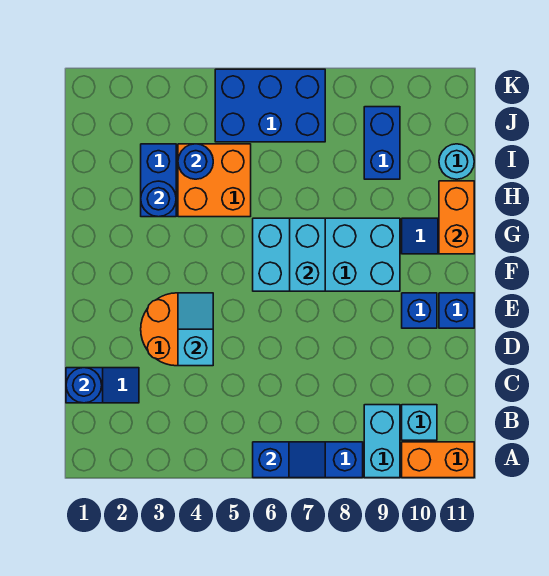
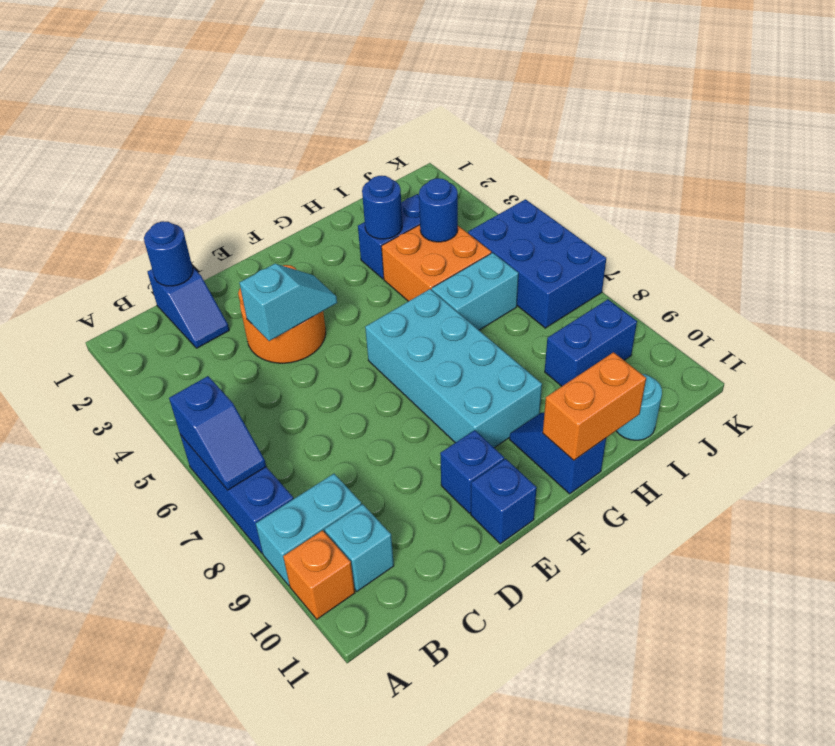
orange 1x2 brick [402,442,474,478] -> orange 1x1 brick [283,530,355,619]
cyan 1x2 brick [290,218,325,291] -> cyan 1x2 brick moved to [432,253,518,330]

